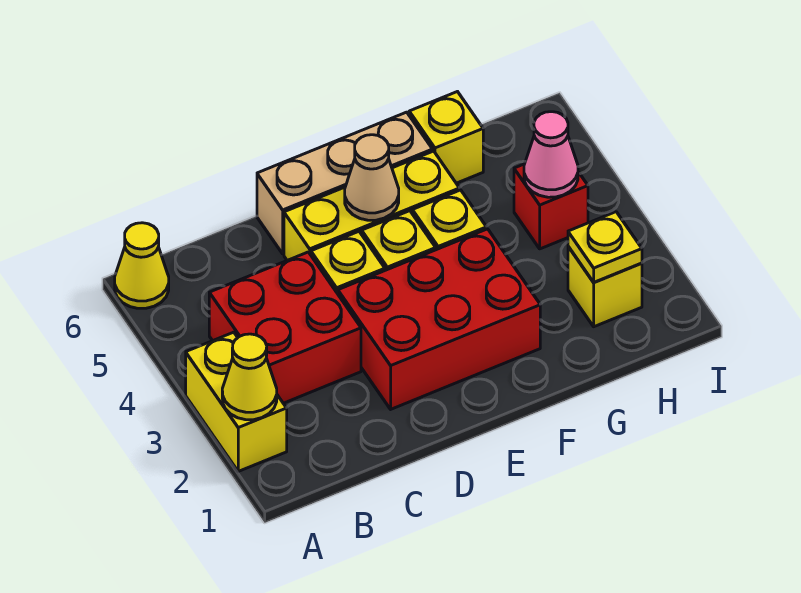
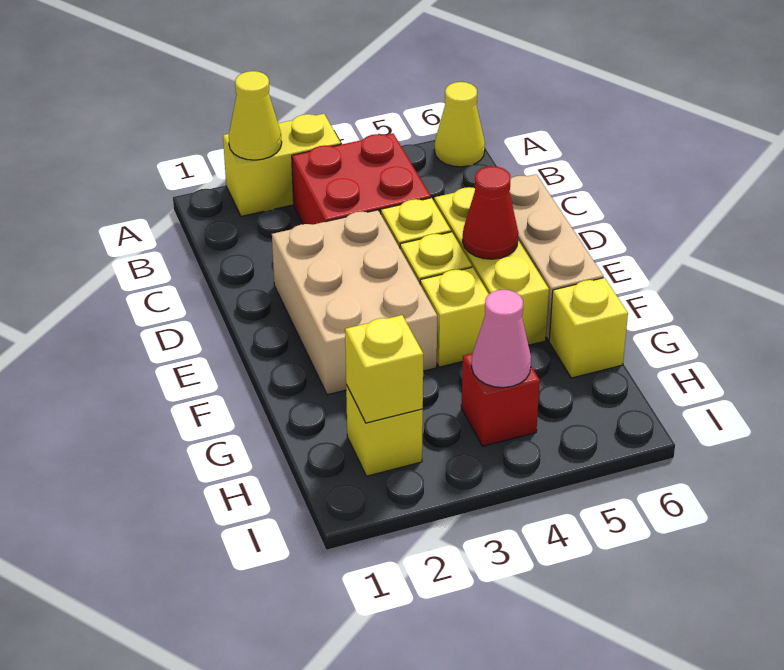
red 2x3 brick [338,229,540,409] -> tan 2x3 brick [272,210,437,395]
tan 1x1 cone [345,135,399,220] -> red 1x1 cone [463,166,518,259]
yellow 1x1 plate [568,212,642,282] -> yellow 1x1 brick [345,315,423,423]

